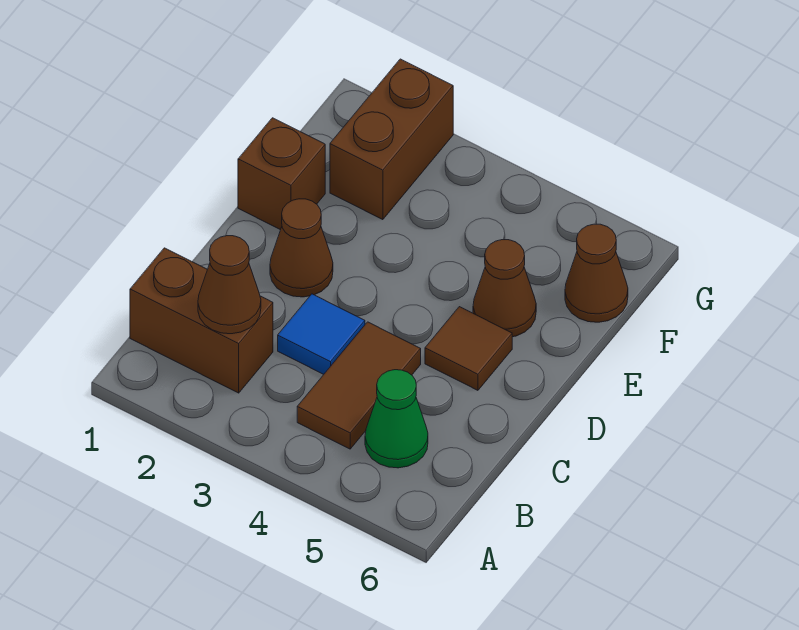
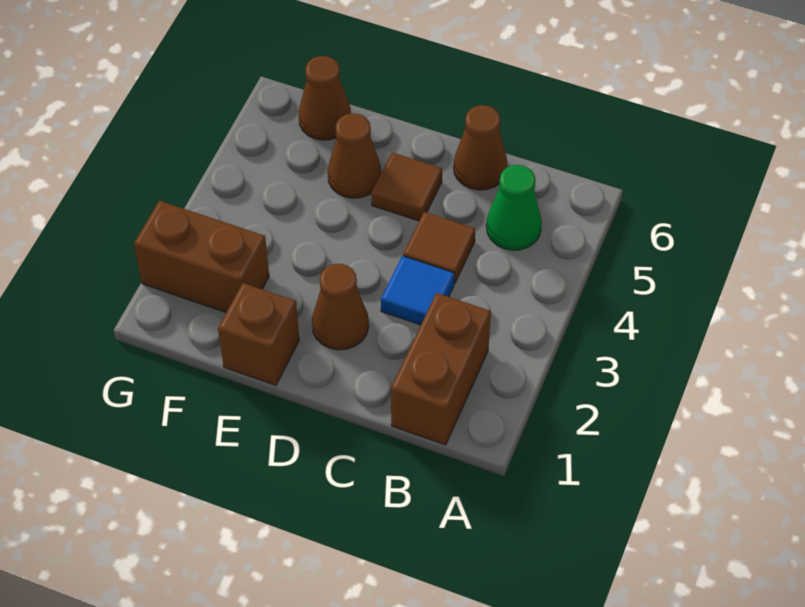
brown 1x1 cone [198,236,261,334] -> brown 1x1 cone moved to [453,105,507,190]
brown 1x2 tile [297,322,421,449] -> brown 1x1 tile [403,212,475,284]

